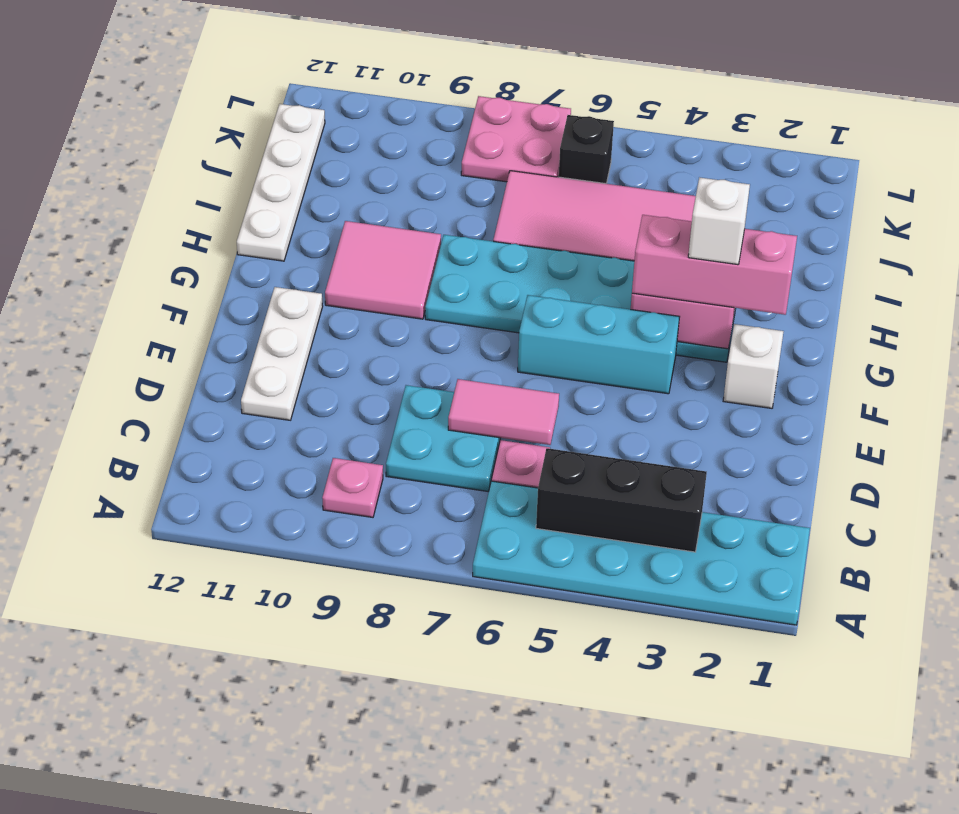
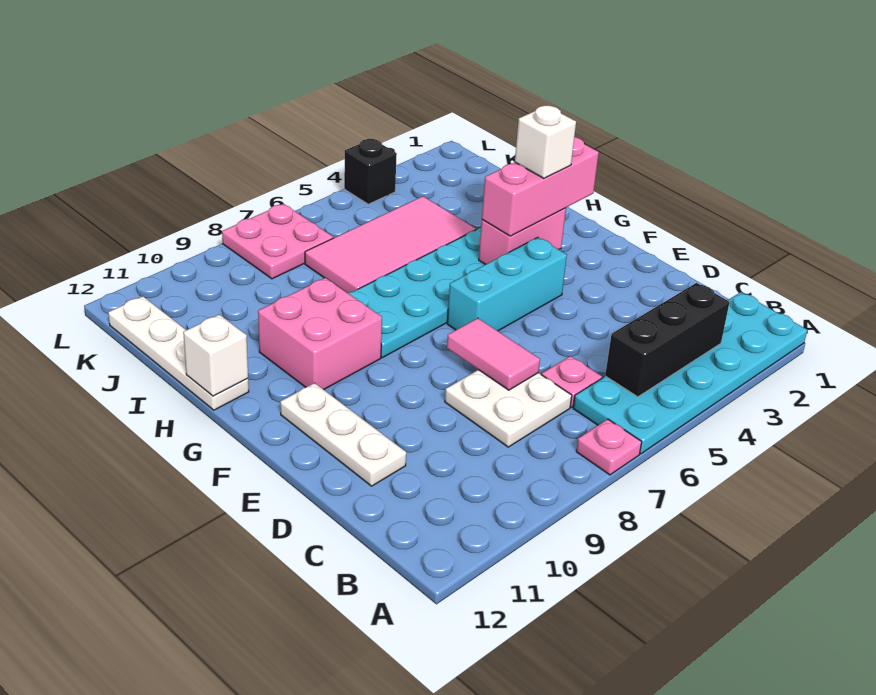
pink 1x1 plate [322,458,383,517] -> pink 1x1 plate moved to [576,419,642,475]
cyan 2x2 plate [386,385,500,492] -> white 2x2 plate [445,370,572,447]
pink 1x2 tile [448,379,559,445] -> pink 1x2 tile turned to [447,318,540,390]
white 1x1 brick [723,324,784,408] -> white 1x1 brick moved to [183,314,248,396]
pink 2x2 tile [325,221,441,319] -> pink 2x2 brick [258,278,382,390]
black 1x1 brick [559,115,614,184] -> black 1x1 brick moved to [344,139,397,204]

